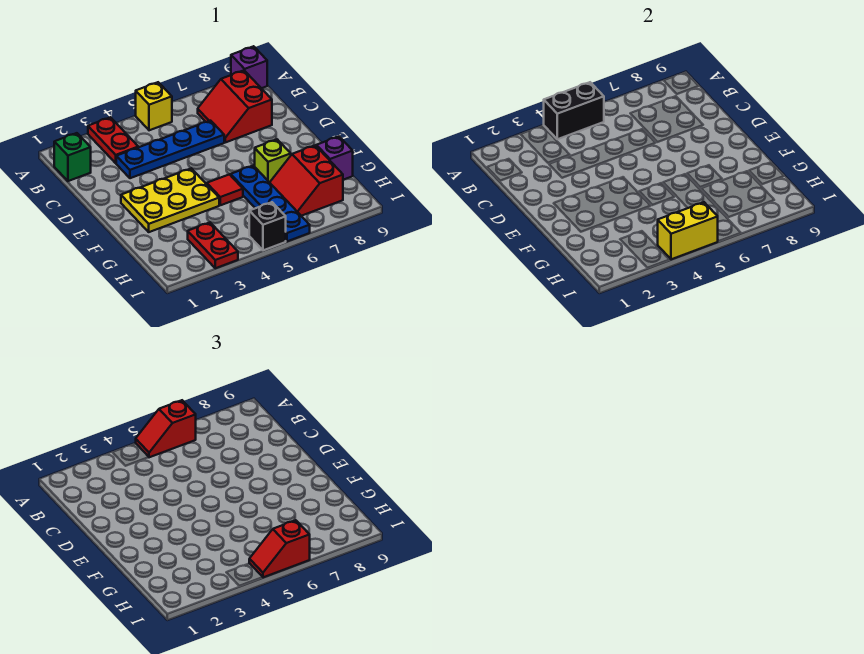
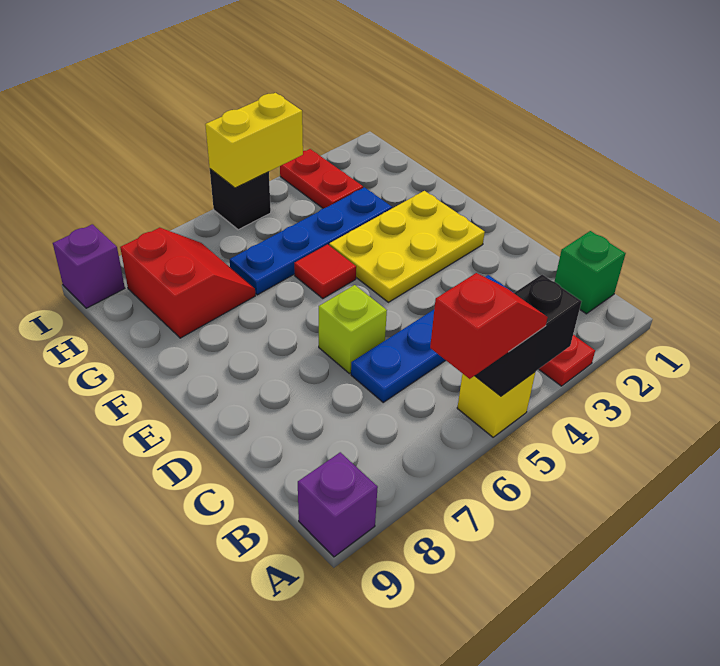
red 2x2 slope [198,70,272,142] -> none
blue 1x4 plate [231,166,310,241] -> blue 1x4 plate turned to [230,187,392,295]
lime 1x1 brick [255,139,291,182] -> lime 1x1 brick moved to [319,285,387,374]
purple 1x1 brick [316,137,353,180] -> purple 1x1 brick moved to [53,224,125,308]
red 1x2 slope [249,520,310,577] -> none

